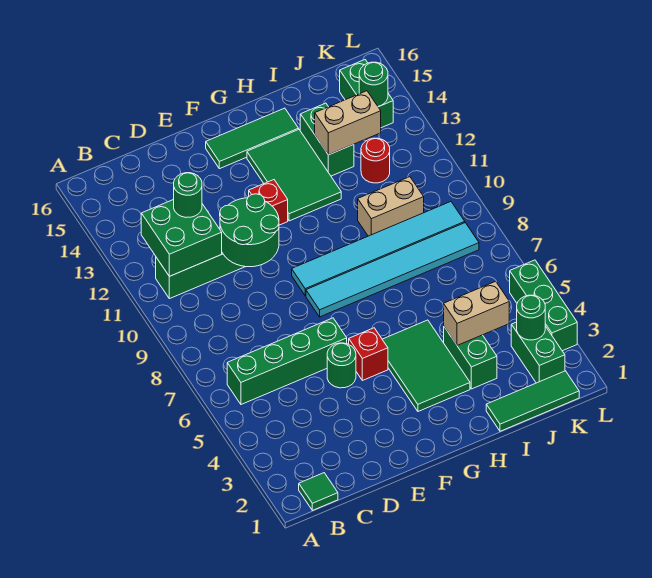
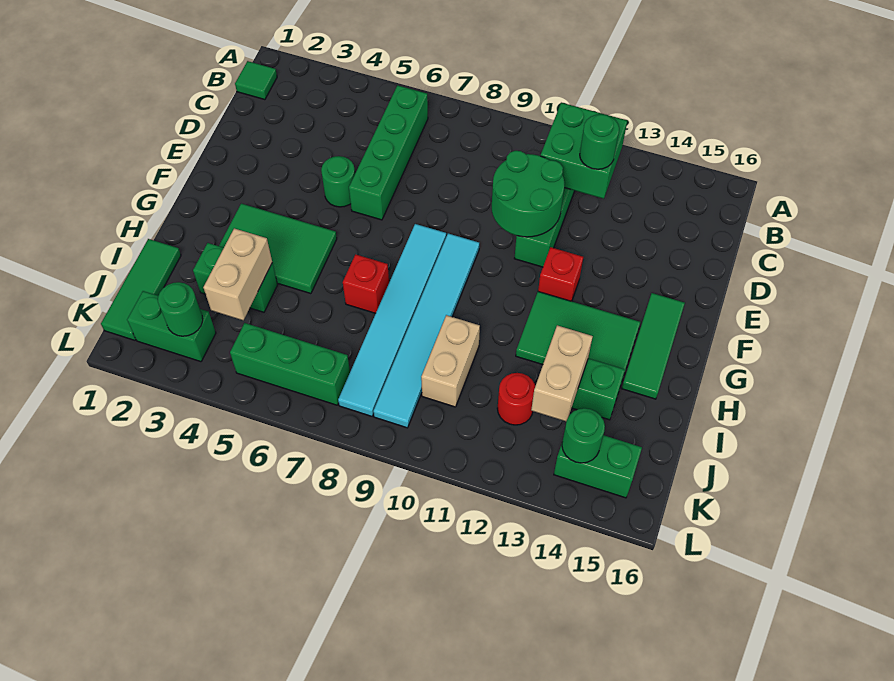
red 1x1 brick [349,328,388,381] -> red 1x1 brick moved to [343,254,389,313]
green 1x3 brick [510,260,577,351] -> green 1x3 brick moved to [230,323,350,405]

